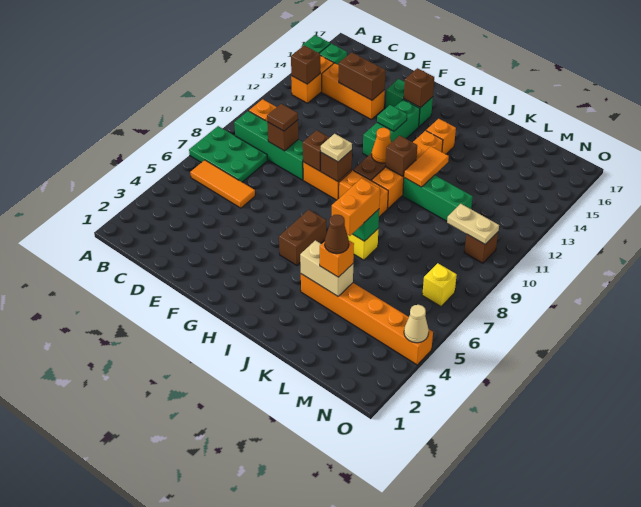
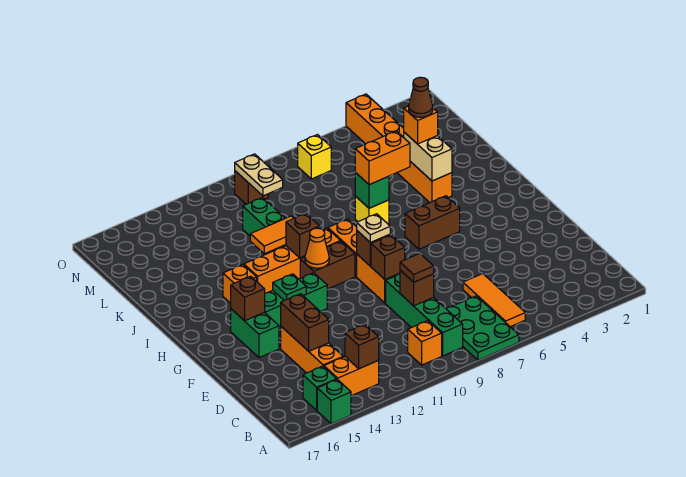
tan 1x1 cone [404,305,429,343] -> none

